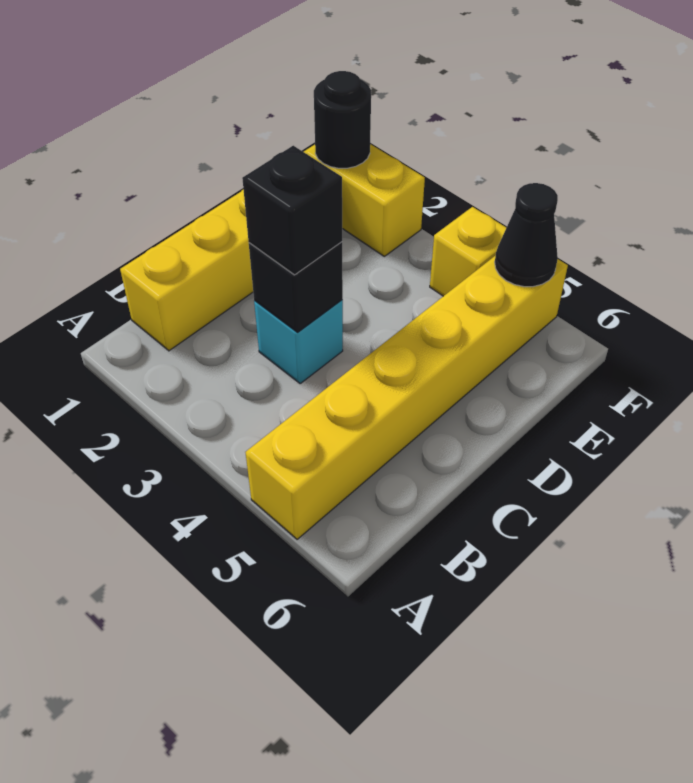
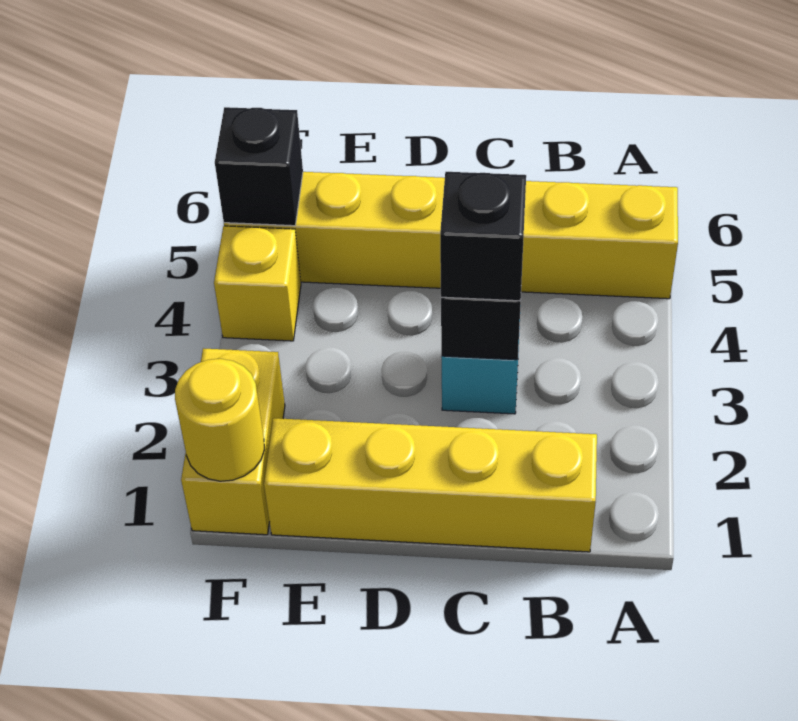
black 1x1 round brick [314,71,371,168] -> yellow 1x1 round brick [175,359,264,481]
black 1x1 cone [495,183,558,287] -> black 1x1 brick [215,107,303,226]

